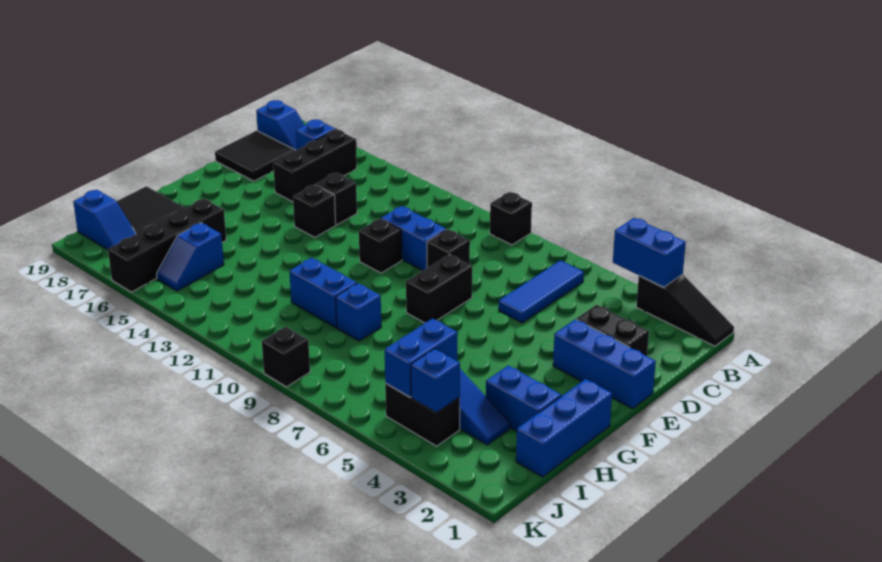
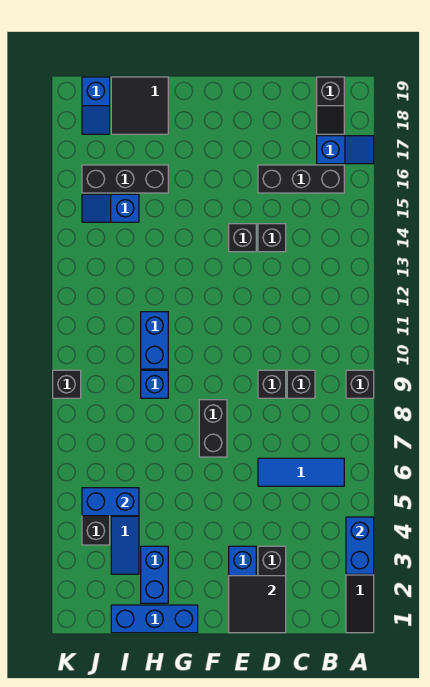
blue 1x2 slope [256,100,305,151] -> black 1x2 slope [317,77,344,134]
black 2x2 tile [215,131,295,181] -> black 2x2 tile moved to [229,576,286,633]
blue 1x2 brick [381,206,446,270] -> none
black 1x2 brick [406,254,472,323] -> black 1x2 brick turned to [199,400,227,457]
black 1x1 brick [359,219,402,273] -> black 1x1 brick moved to [287,370,315,398]
black 1x4 brick [108,199,226,292] -> black 1x3 brick [82,165,168,193]
blue 1x1 brick [411,349,460,413] -> none

